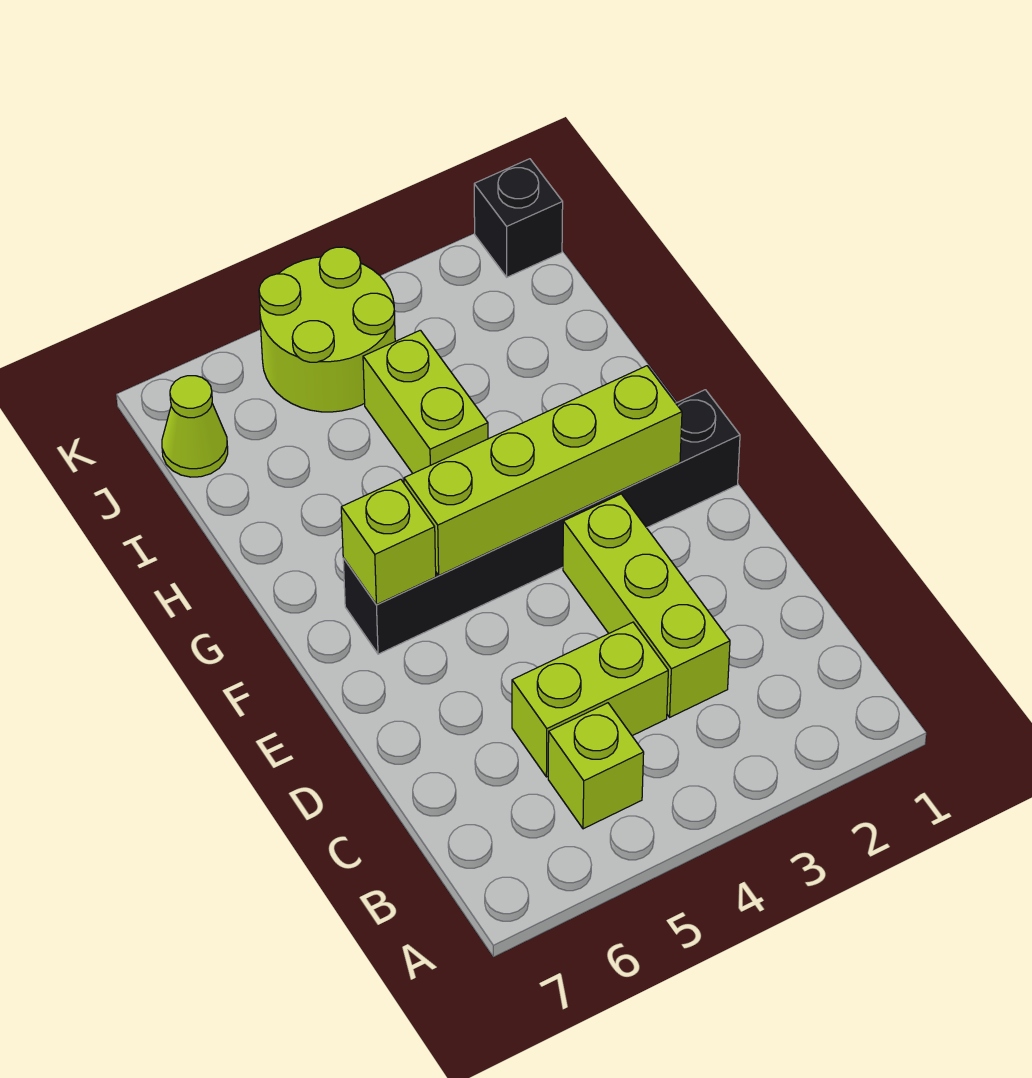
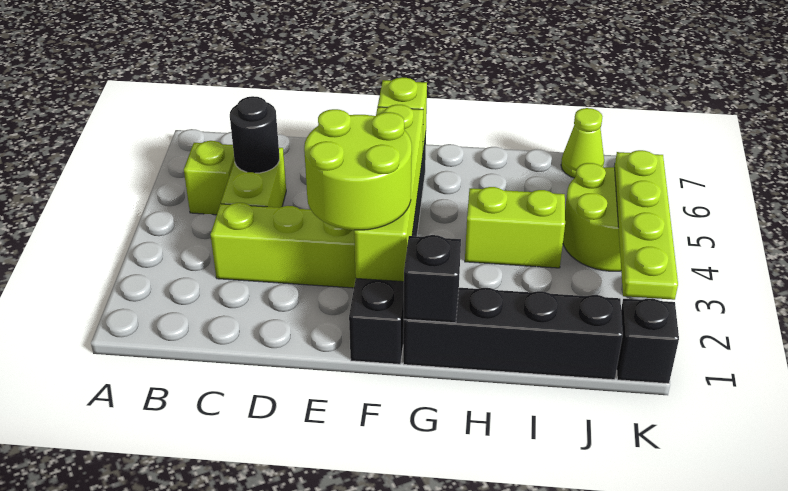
none -> black 1x1 round brick [230,96,279,173]
none -> lime 2x2 round brick [304,109,412,230]
none -> black 1x4 brick [403,288,623,380]
none -> black 1x1 brick [404,235,461,323]
none -> lime 1x4 plate [615,150,678,300]

